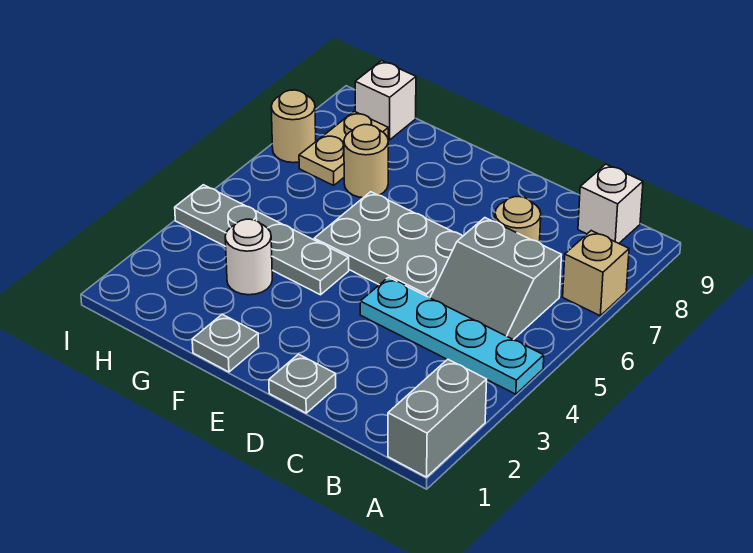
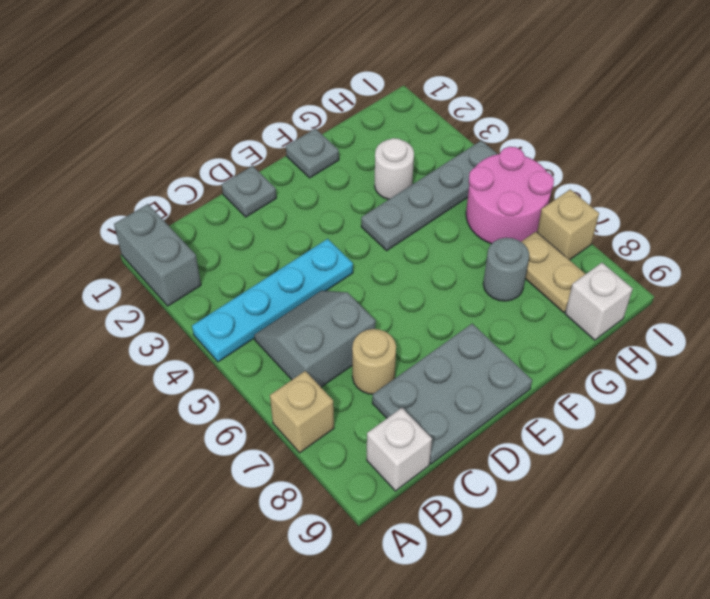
grey 2x3 plate [314,192,463,298] -> grey 2x3 plate moved to [372,324,532,464]
tan 1x1 round brick [344,125,388,198] -> grey 1x1 round brick [483,238,529,301]
none -> pink 2x2 round brick [466,147,554,244]
tan 1x1 round brick [271,90,316,163] -> tan 1x1 brick [537,189,599,260]

